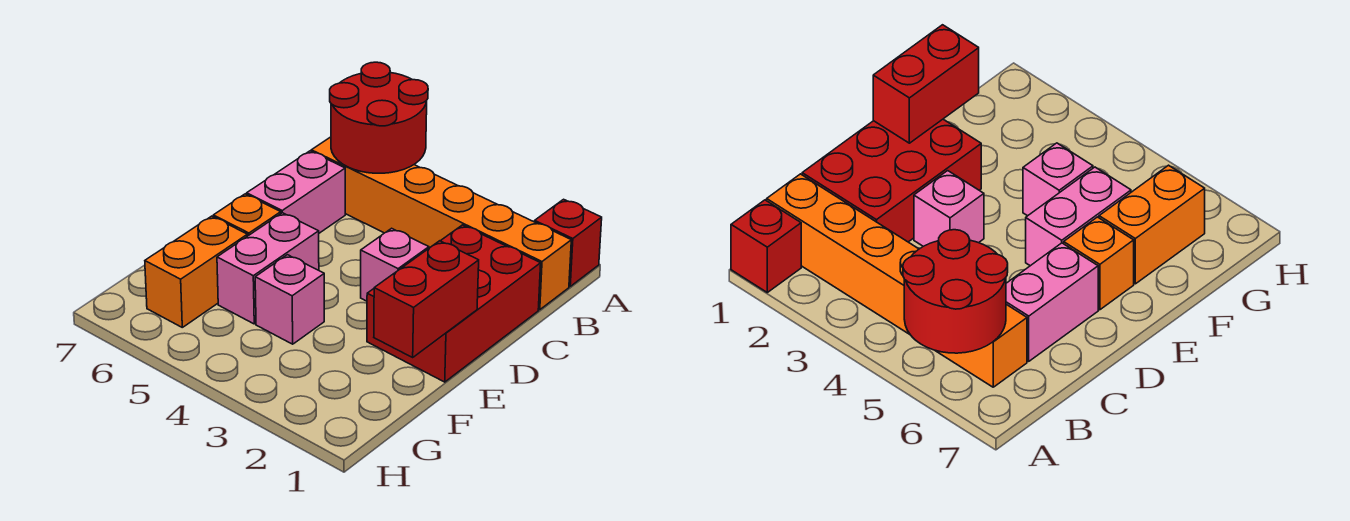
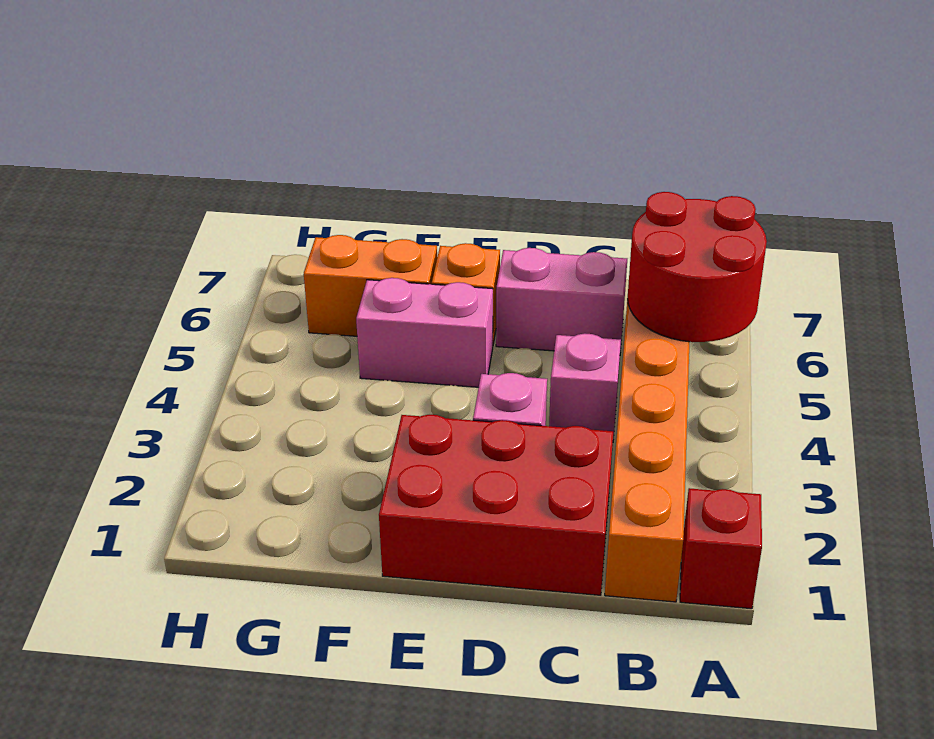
red 1x2 brick [374,241,479,357] -> none
pink 1x1 brick [255,255,324,344] -> pink 1x1 brick moved to [549,333,621,439]

